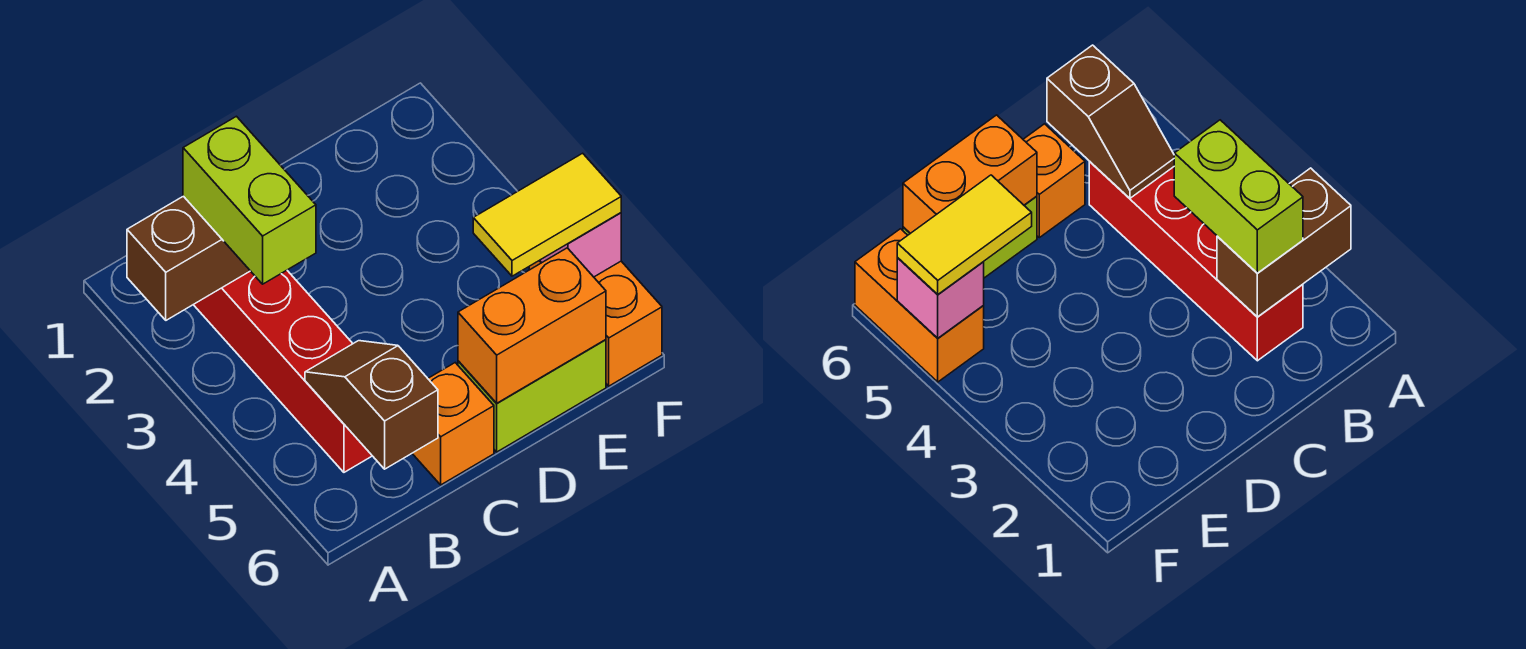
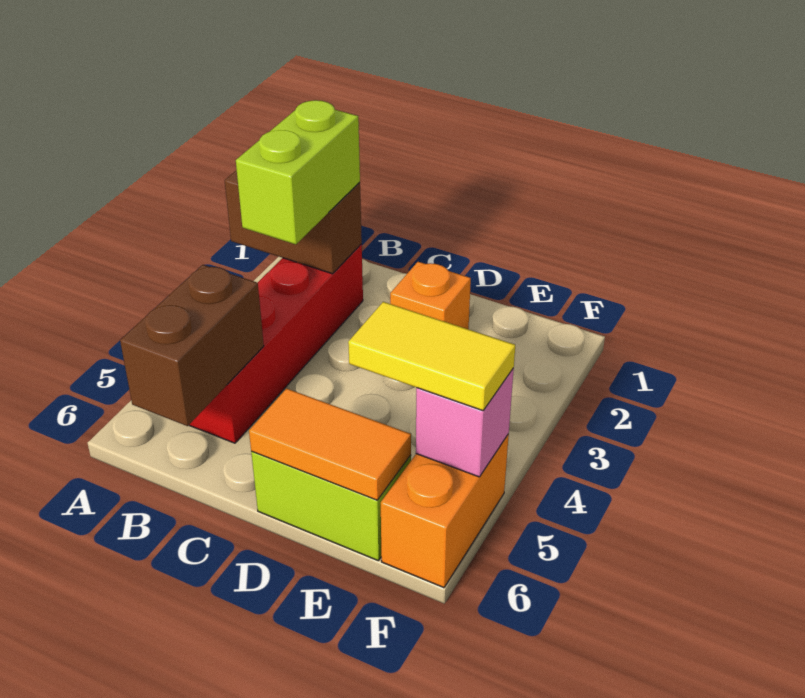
brown 1x2 slope [305,341,438,469] -> brown 1x2 brick [120,265,264,426]
orange 1x1 brick [412,363,494,485] -> orange 1x1 brick moved to [390,262,471,329]
orange 1x2 brick [458,248,606,403] -> orange 1x2 tile [249,389,411,500]

